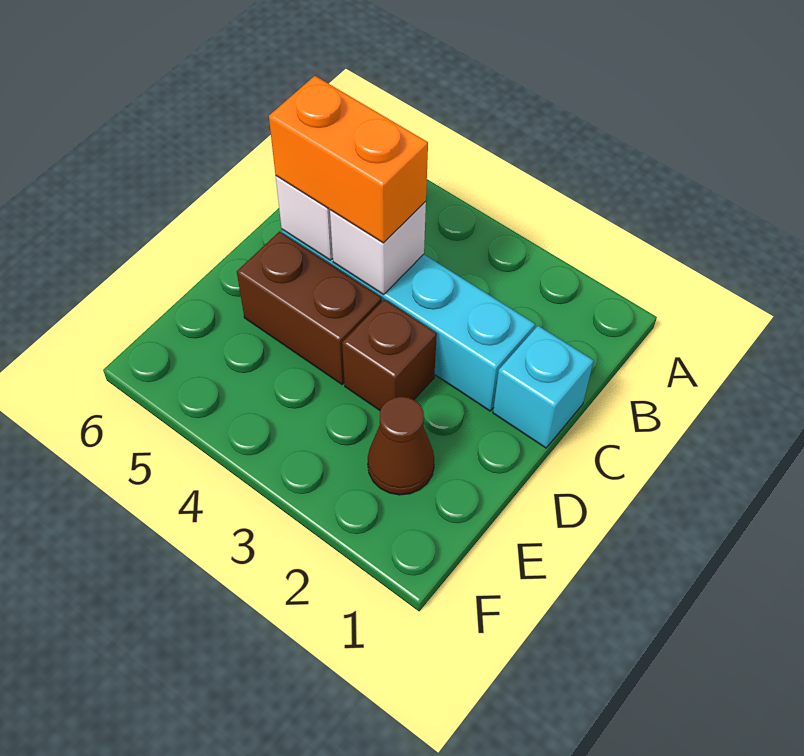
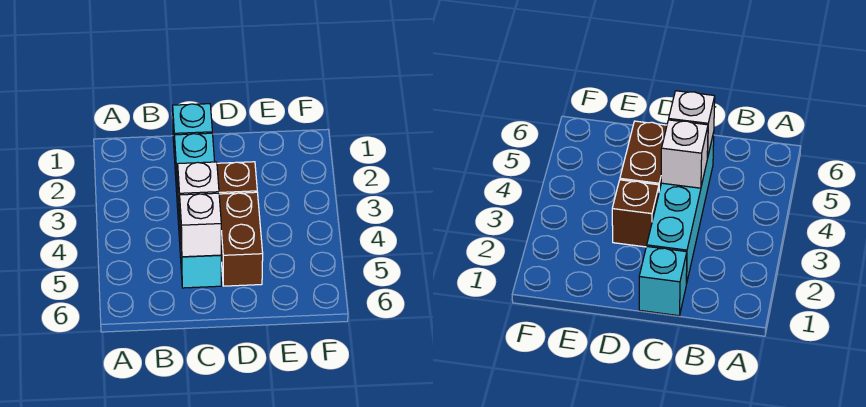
orange 1x2 brick [269,76,428,243] -> none
brown 1x1 cone [368,397,434,495] -> none

